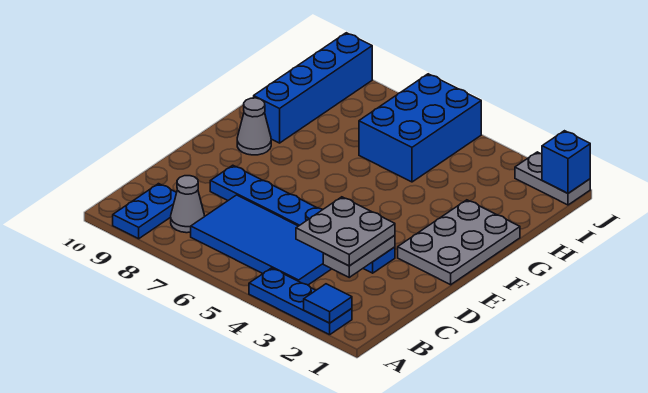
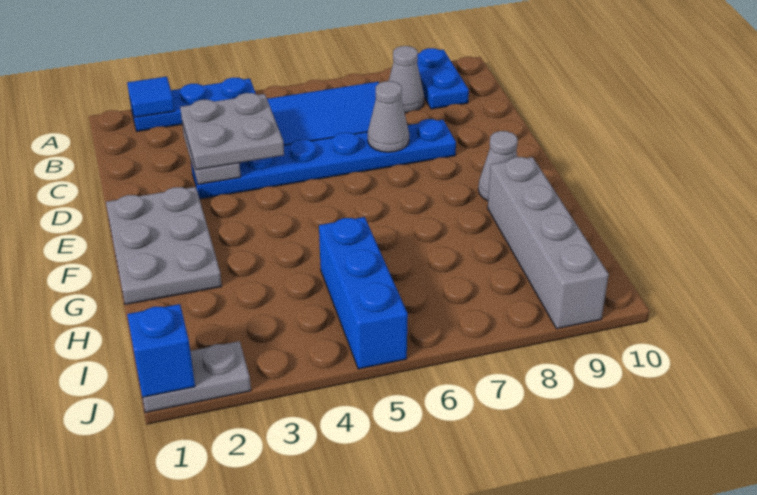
none -> grey 1x1 cone [368,81,409,152]
blue 1x4 brick [254,33,372,143] -> grey 1x4 brick [488,157,609,329]
blue 2x3 brick [359,74,481,182] -> blue 1x3 brick [319,217,408,369]

